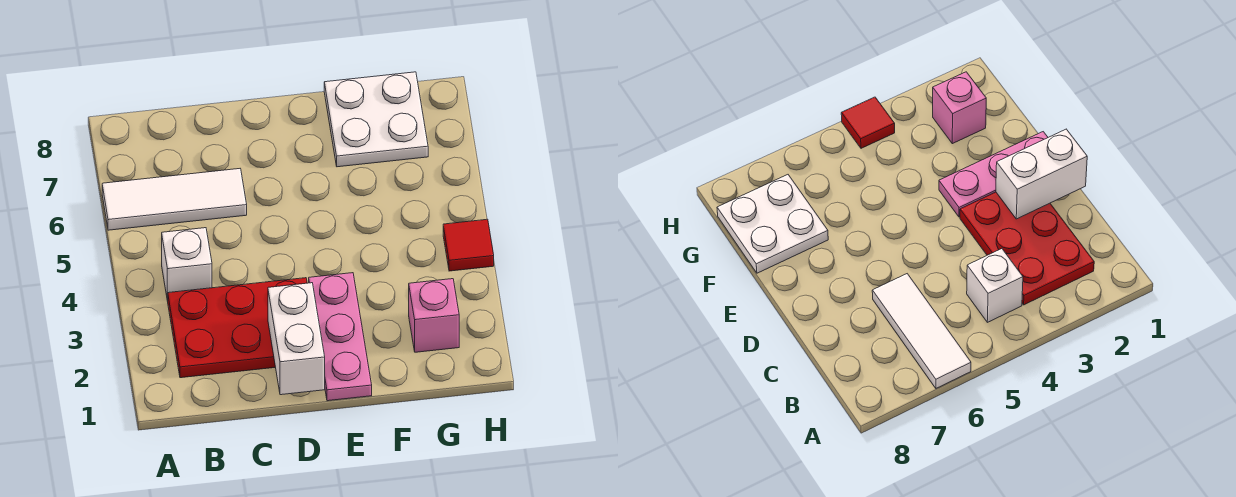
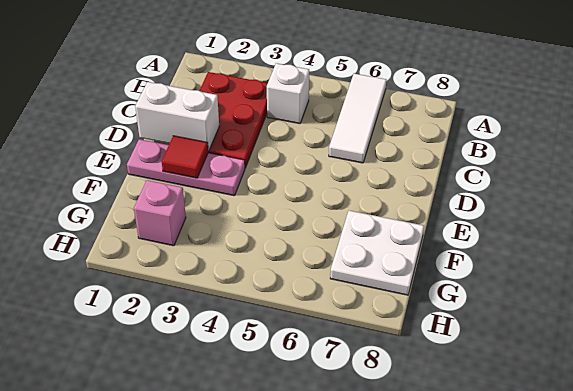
red 1x1 tile [443,219,494,271] -> red 1x1 tile moved to [162,136,208,178]

